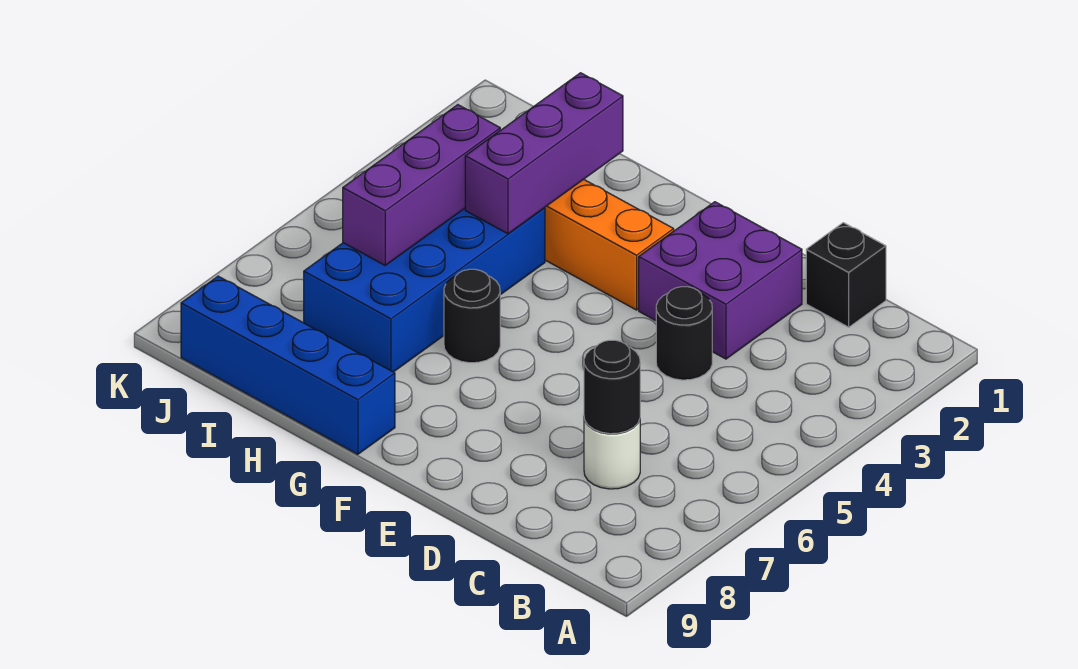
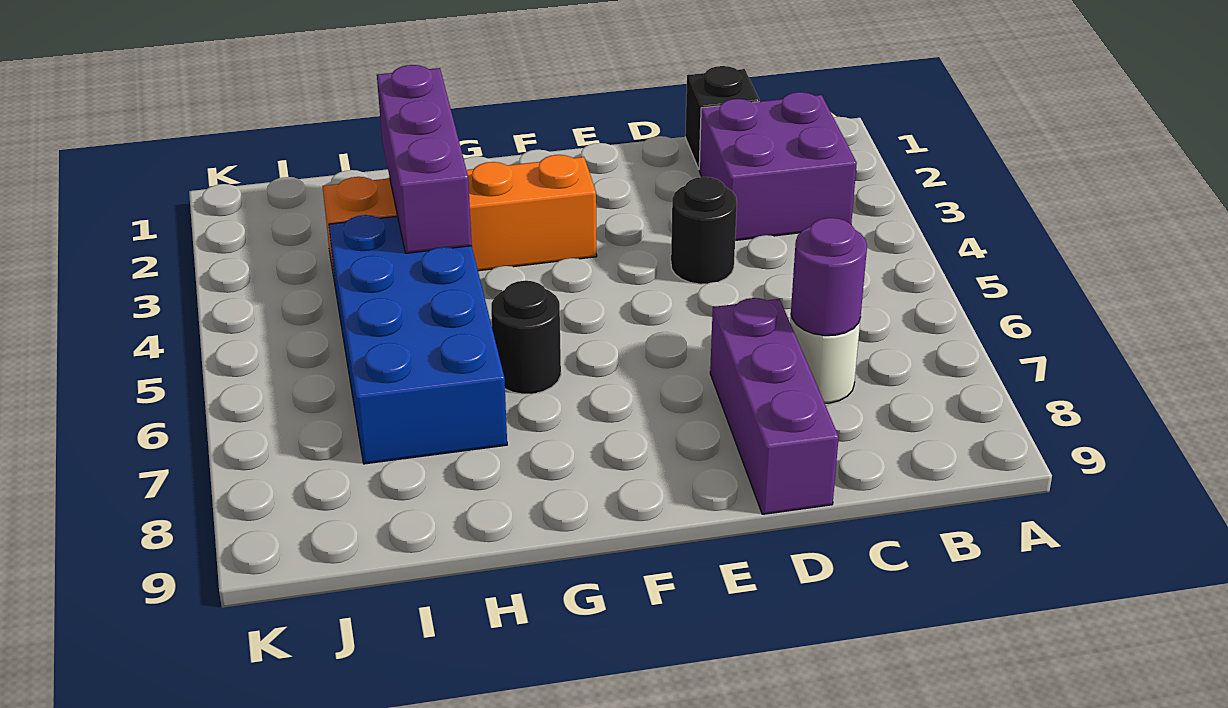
black 1x1 round brick [584,340,640,434] -> purple 1x1 round brick [791,218,867,336]
purple 2x2 brick [639,202,802,359] -> purple 2x2 brick moved to [699,92,857,240]
blue 1x4 brick [181,276,395,454] -> none
purple 1x3 brick [343,105,500,265] -> purple 1x3 brick moved to [710,298,839,514]

